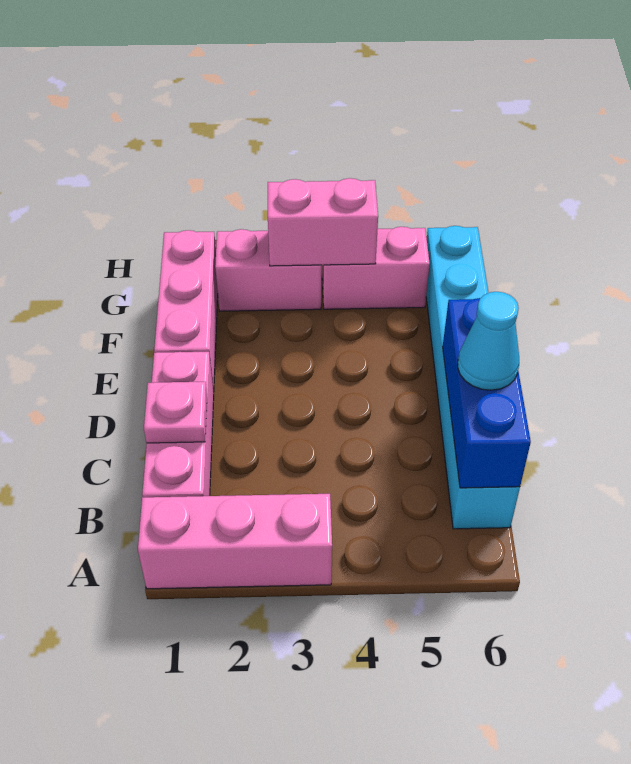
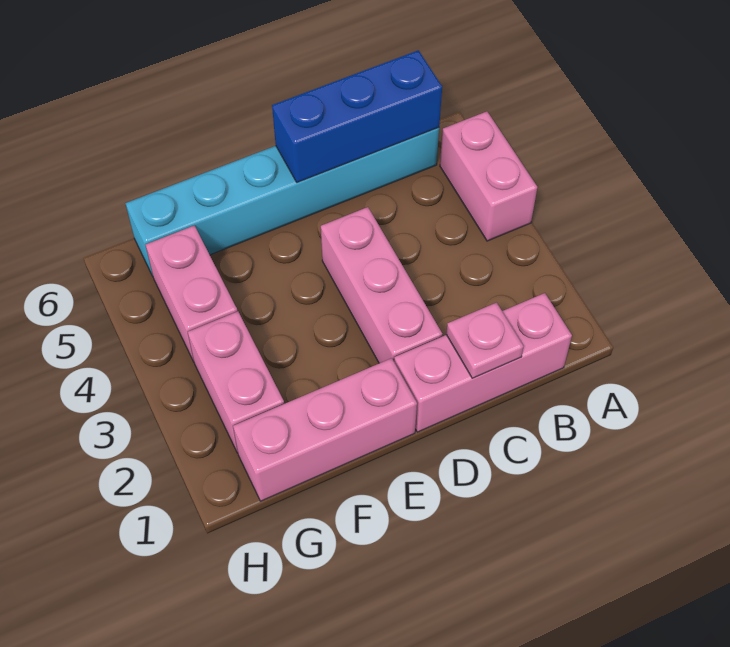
pink 1x3 brick [138,494,332,589] -> pink 1x3 brick moved to [321,207,442,363]
cyan 1x1 cone [458,292,519,390] -> none
pink 1x2 brick [268,178,378,266] -> pink 1x2 brick moved to [440,111,537,241]

